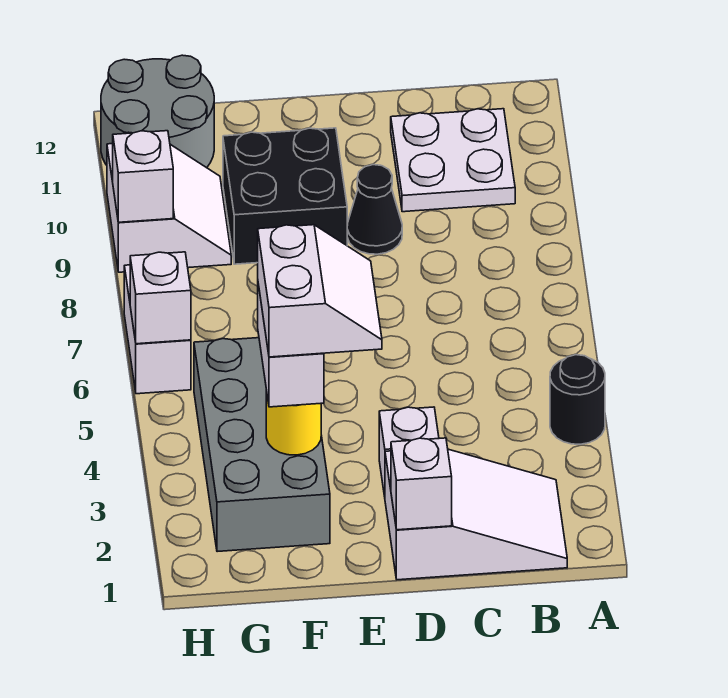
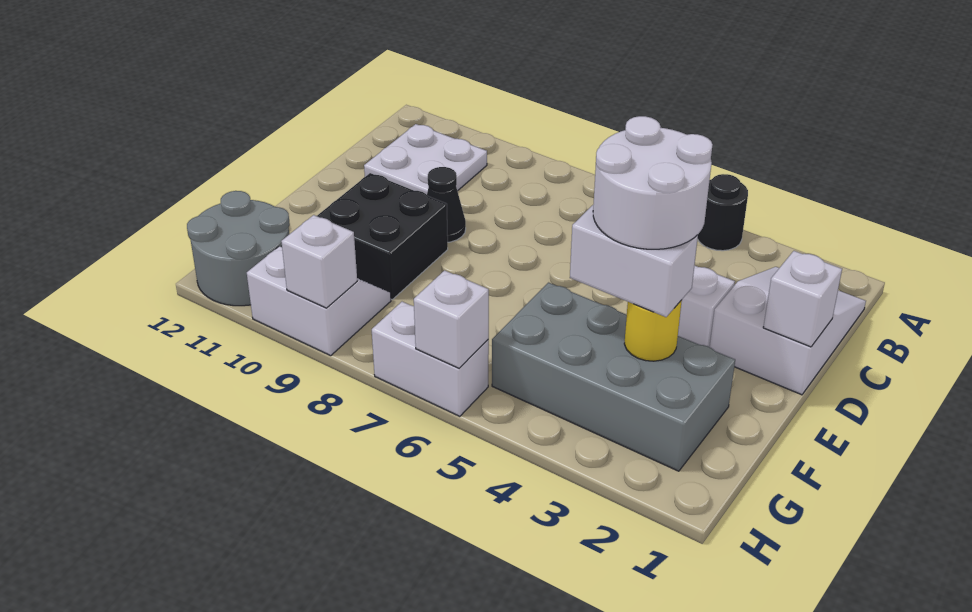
white 2x2 slope [258,225,382,357] -> white 2x2 round brick [593,116,713,249]

